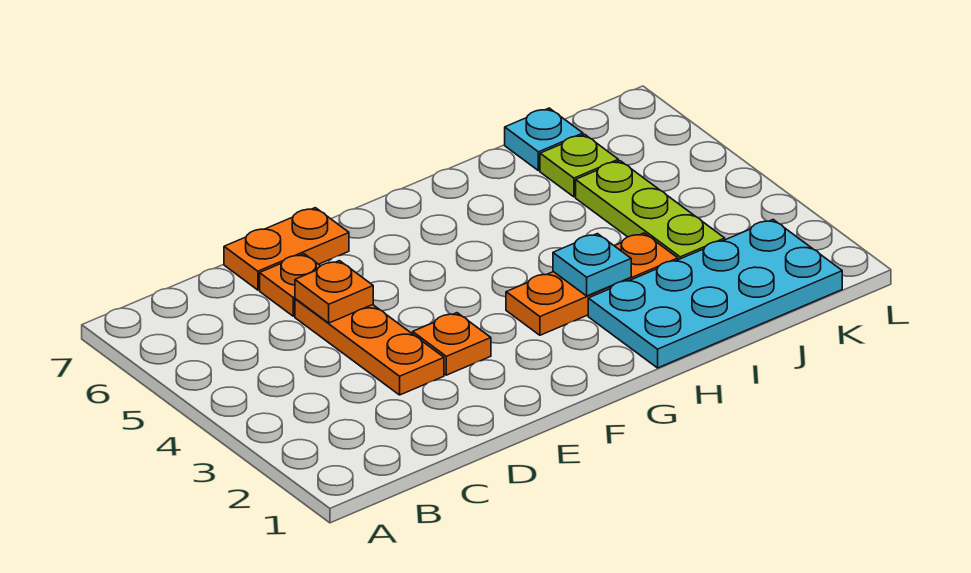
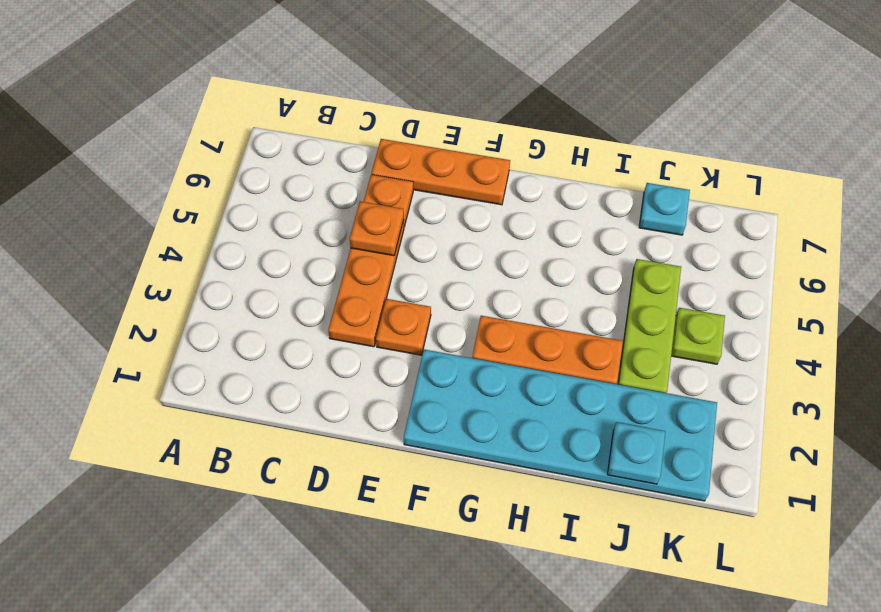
orange 1x2 plate [224,208,349,290] -> orange 1x3 plate [371,139,510,205]
cyan 2x4 plate [588,220,842,368] -> cyan 2x6 plate [404,350,717,501]
cyan 1x1 plate [553,234,631,296] -> cyan 1x1 plate moved to [607,422,665,484]
lime 1x1 plate [540,134,618,197] -> lime 1x1 plate moved to [671,308,725,364]

